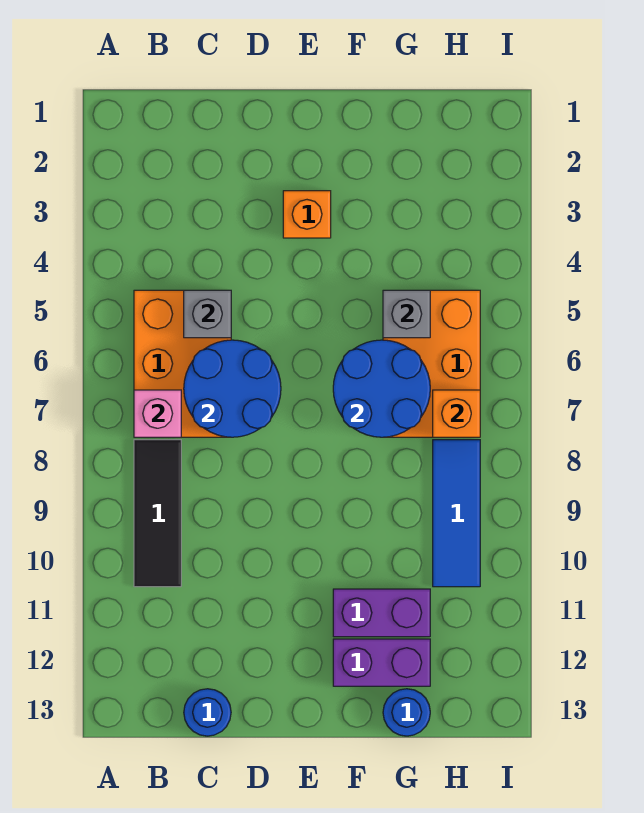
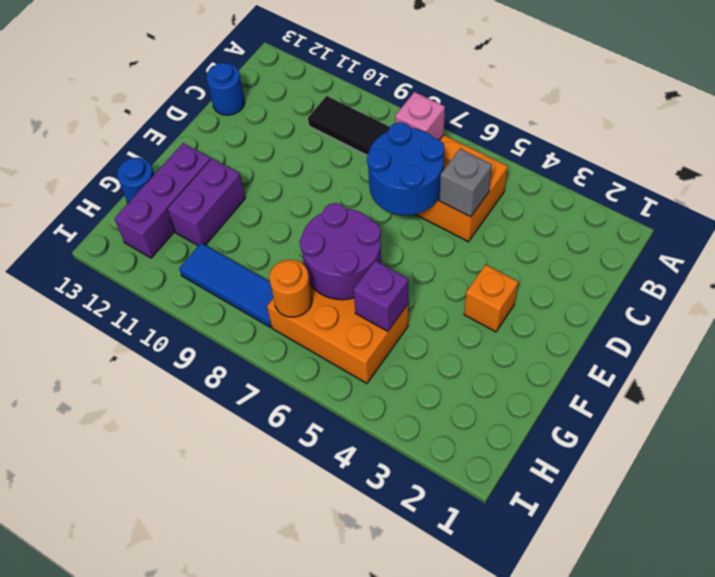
blue 2x2 round brick [333,340,430,437] -> purple 2x2 round brick [300,203,381,300]
purple 1x2 brick [333,639,430,686] -> purple 1x3 brick [115,143,211,258]
grey 1x1 brick [383,290,430,338] -> purple 1x1 brick [354,261,408,331]
orange 1x1 brick [433,390,480,437] -> orange 1x1 round brick [269,260,312,317]

